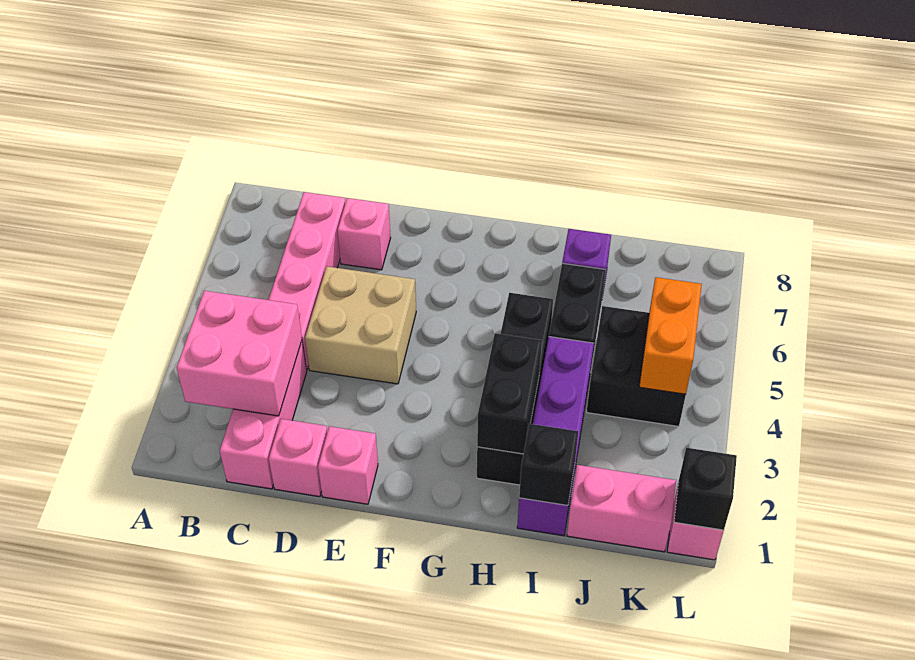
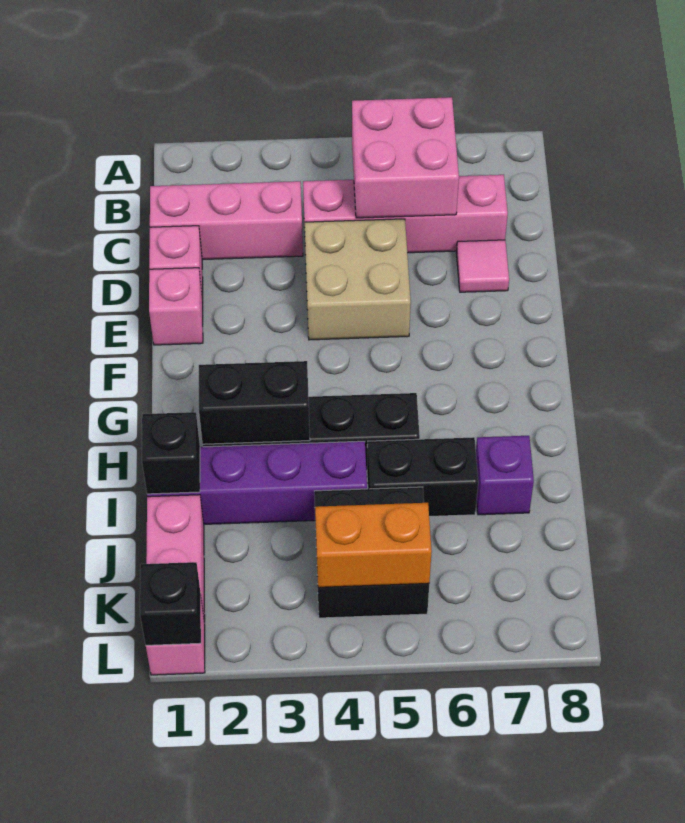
pink 2x2 brick [177,291,302,416] -> pink 2x2 brick moved to [352,97,459,218]
pink 1x1 brick [337,198,391,270] -> pink 1x1 tile [457,240,509,292]

